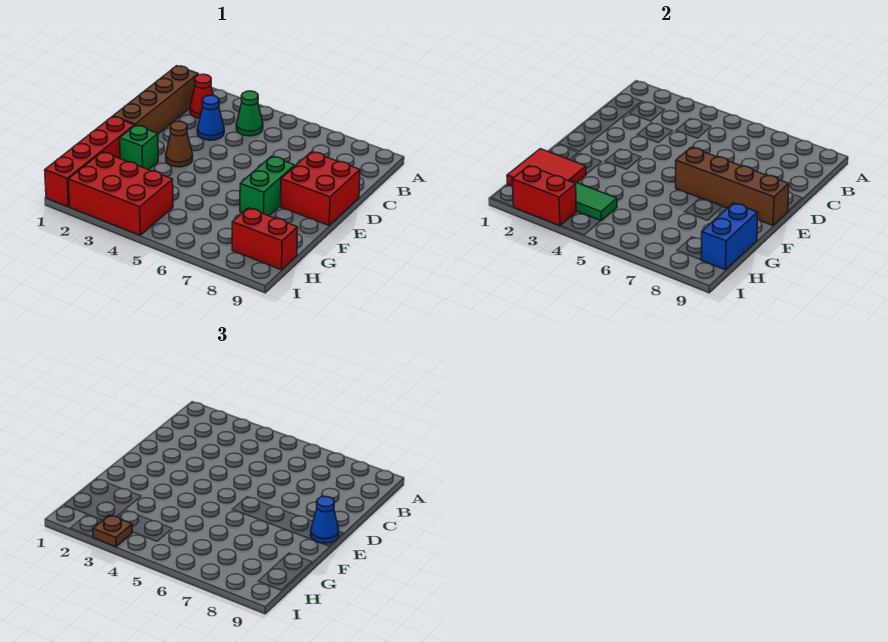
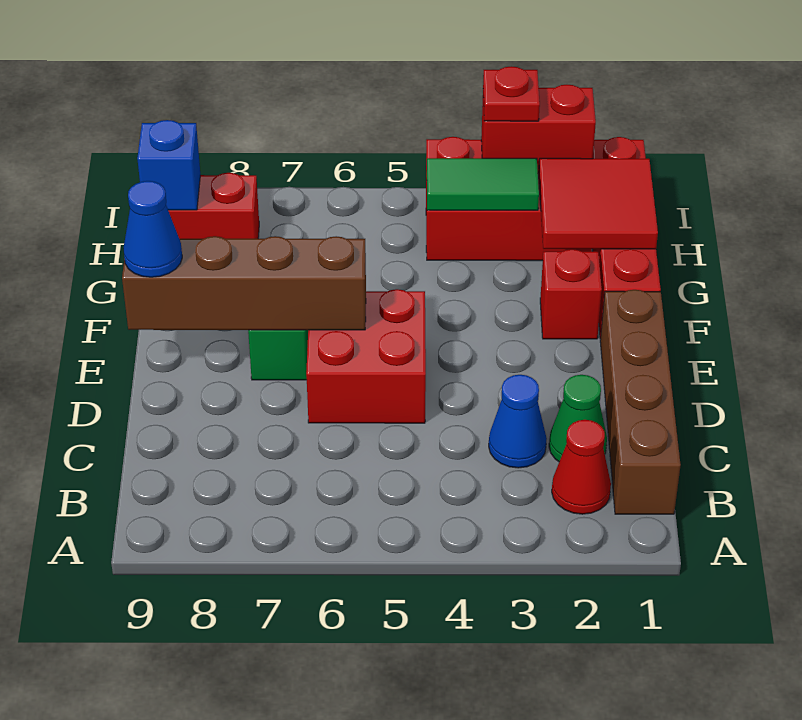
green 1x1 cone [236,91,263,136] -> green 1x1 cone moved to [549,375,607,462]
red 2x2 brick [281,152,360,225] -> red 2x2 brick moved to [306,289,426,423]
brown 1x1 cone [166,121,193,167] -> none
green 1x1 brick [120,125,158,170] -> red 1x1 brick [540,249,602,339]
blue 1x2 brick [701,203,758,270] -> blue 1x1 brick [137,120,200,210]
brown 1x1 plate [93,515,132,547] -> red 1x1 plate [483,66,540,121]

